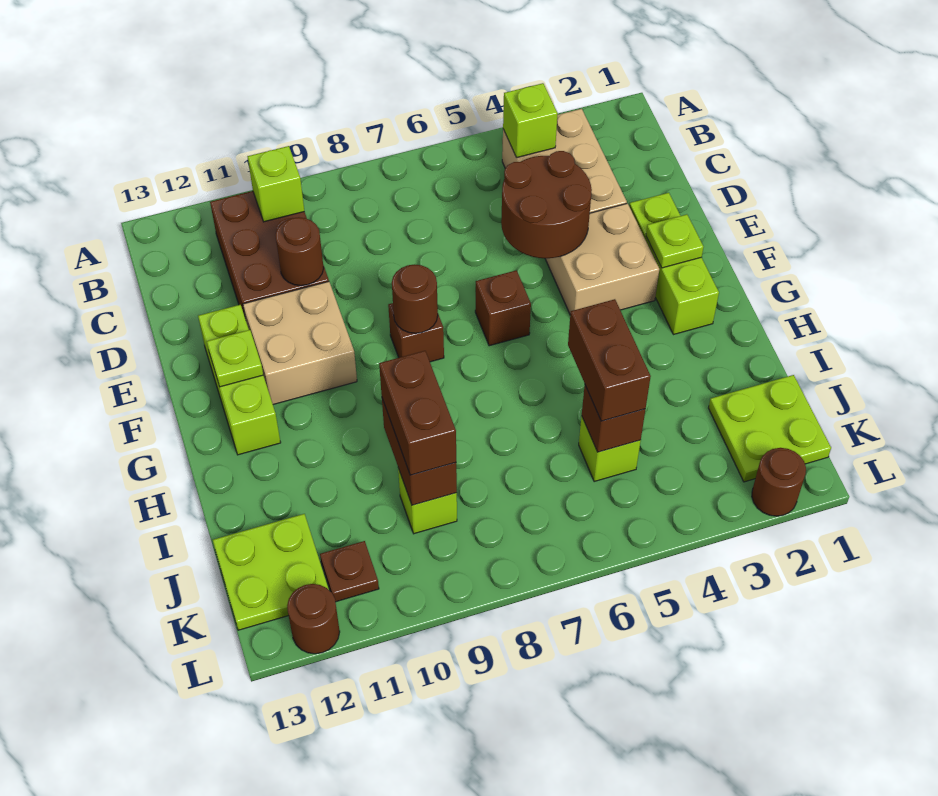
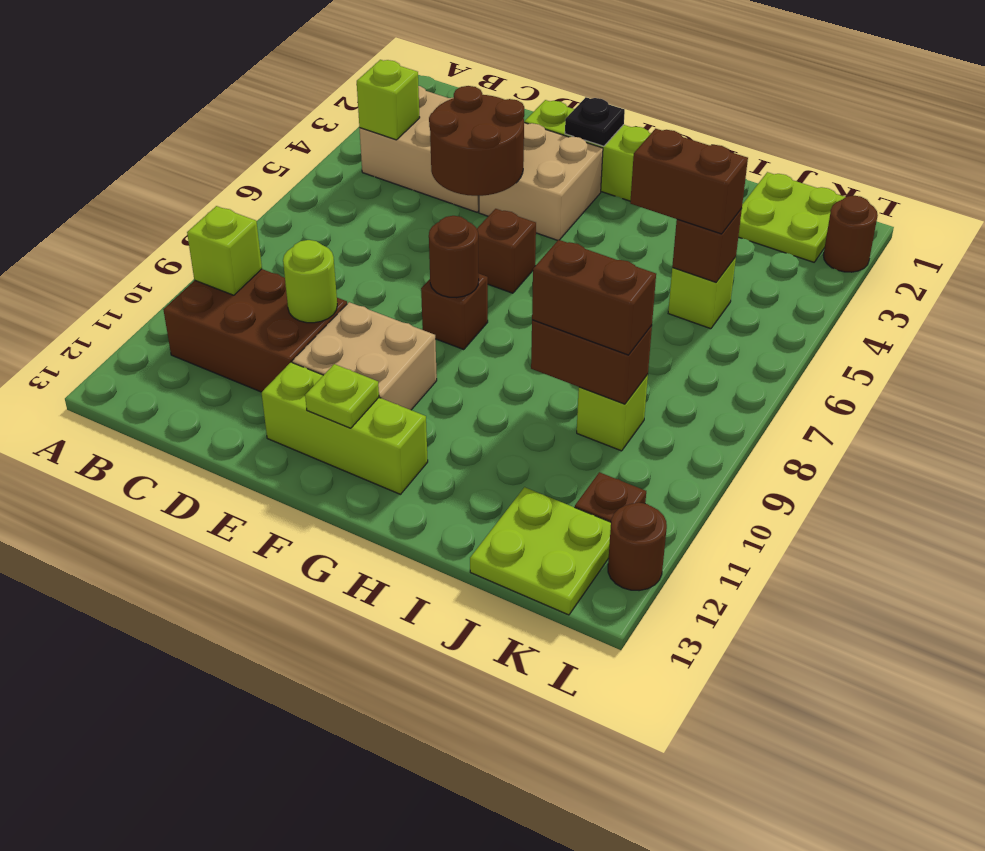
brown 1x1 round brick [276,217,324,286] -> lime 1x1 round brick [283,240,337,323]
lime 1x1 plate [646,214,703,268] -> black 1x1 plate [565,97,625,146]

